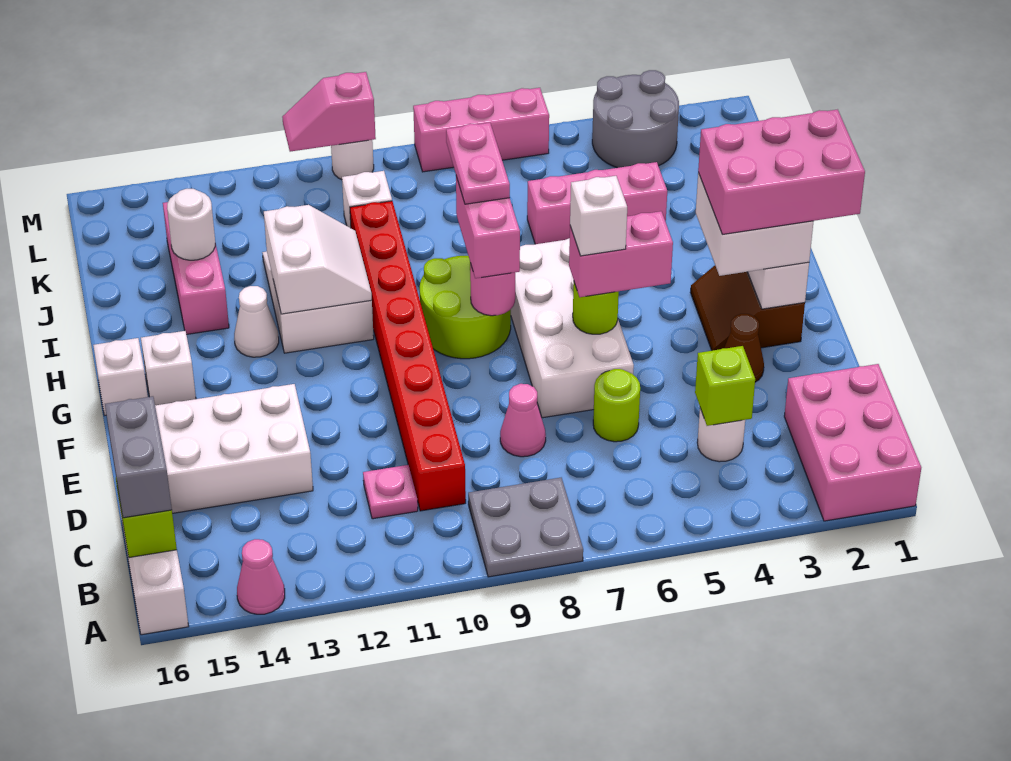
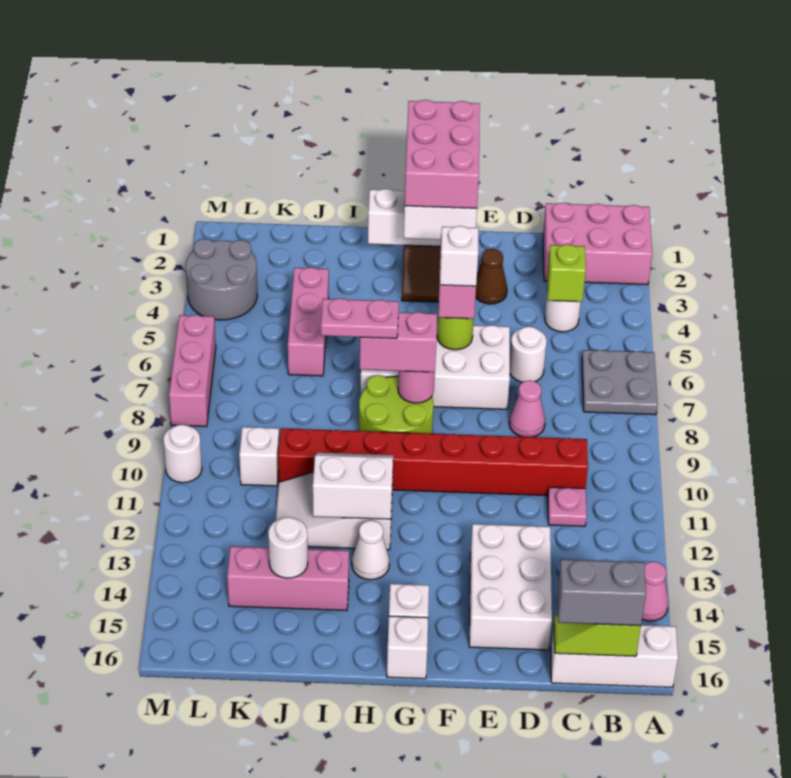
grey 2x2 plate [468,478,583,577] -> grey 2x2 plate moved to [582,350,658,415]
lime 1x1 round brick [593,369,640,442] -> white 1x1 round brick [510,327,547,382]
pink 1x2 slope [282,72,376,152] -> none

